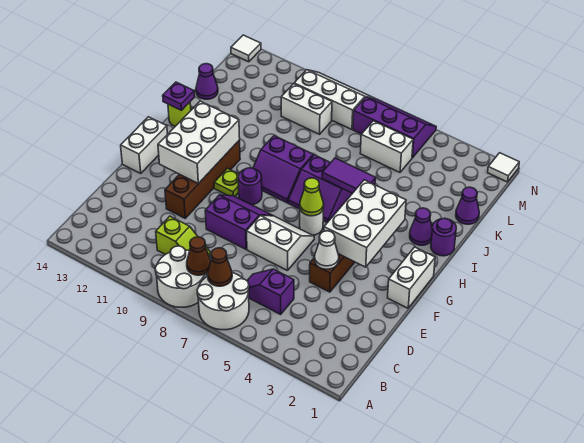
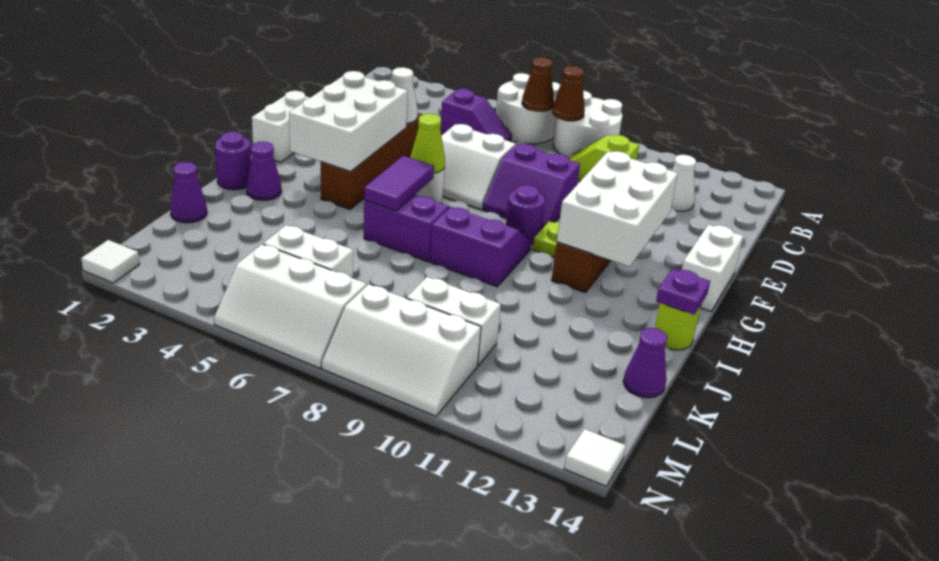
none -> white 1x1 cone [671,155,696,212]
purple 1x2 tile [322,158,376,193] -> purple 1x2 tile turned to [364,156,434,211]
purple 2x3 slope [353,97,436,158] -> white 2x3 slope [214,244,367,368]

